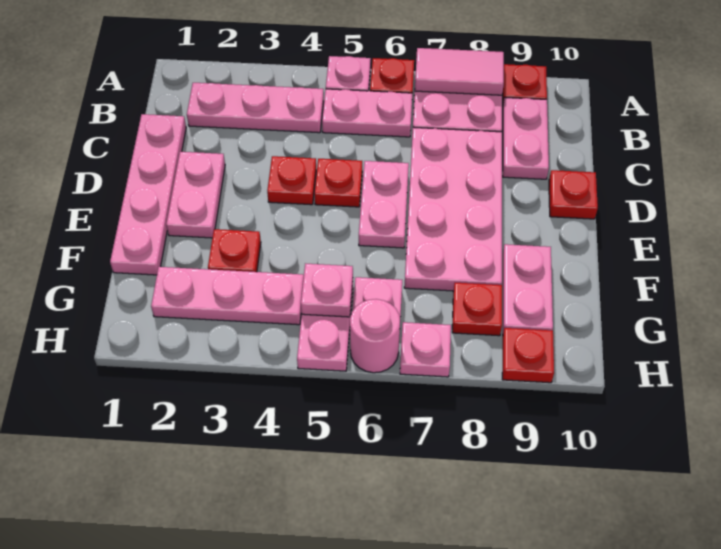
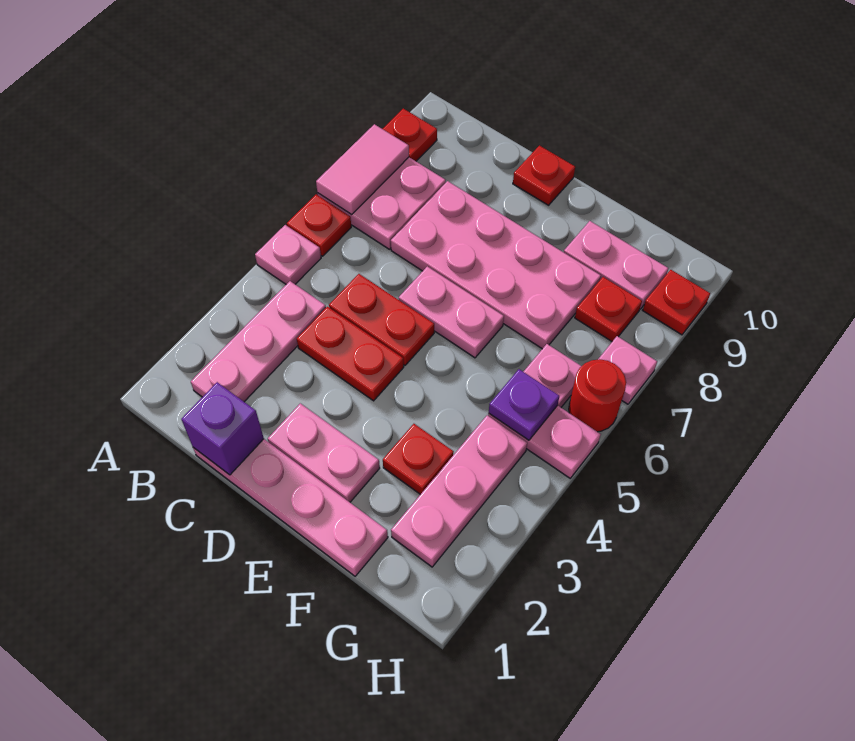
pink 1x2 plate [322,89,412,137] -> none
pink 1x2 plate [503,98,549,179] -> none
none -> purple 1x1 brick [182,382,264,475]
red 1x1 plate [267,156,316,205] -> red 1x2 plate [297,307,404,401]
red 1x1 plate [314,159,362,207] -> red 1x2 plate [329,274,434,365]
pink 1x1 plate [301,264,353,317] -> purple 1x1 plate [489,369,559,440]
pink 1x1 round brick [350,299,400,373] -> red 1x1 round brick [569,359,626,432]

